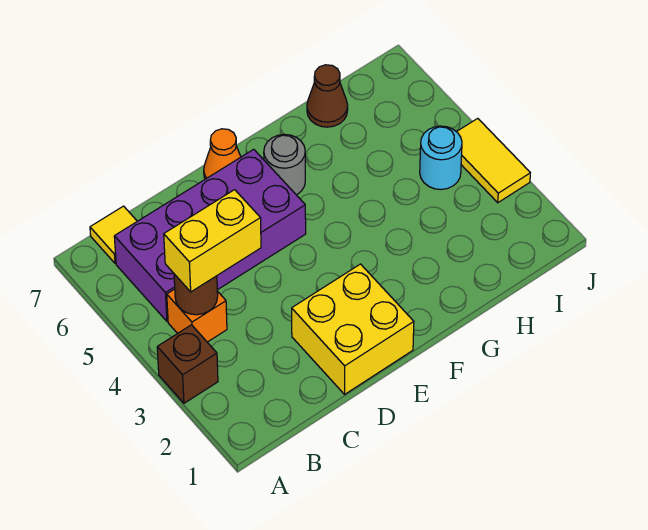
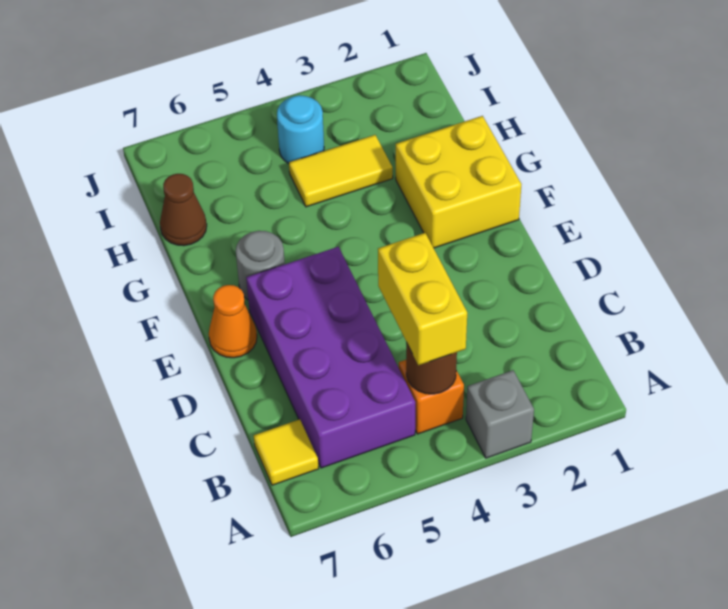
brown 1x1 brick [157,325,218,403] -> grey 1x1 brick [466,370,534,458]
yellow 2x2 brick [292,264,414,394] -> yellow 2x2 brick moved to [396,116,522,248]
yellow 1x2 tile [457,118,530,203] -> yellow 1x2 tile moved to [289,135,393,207]

